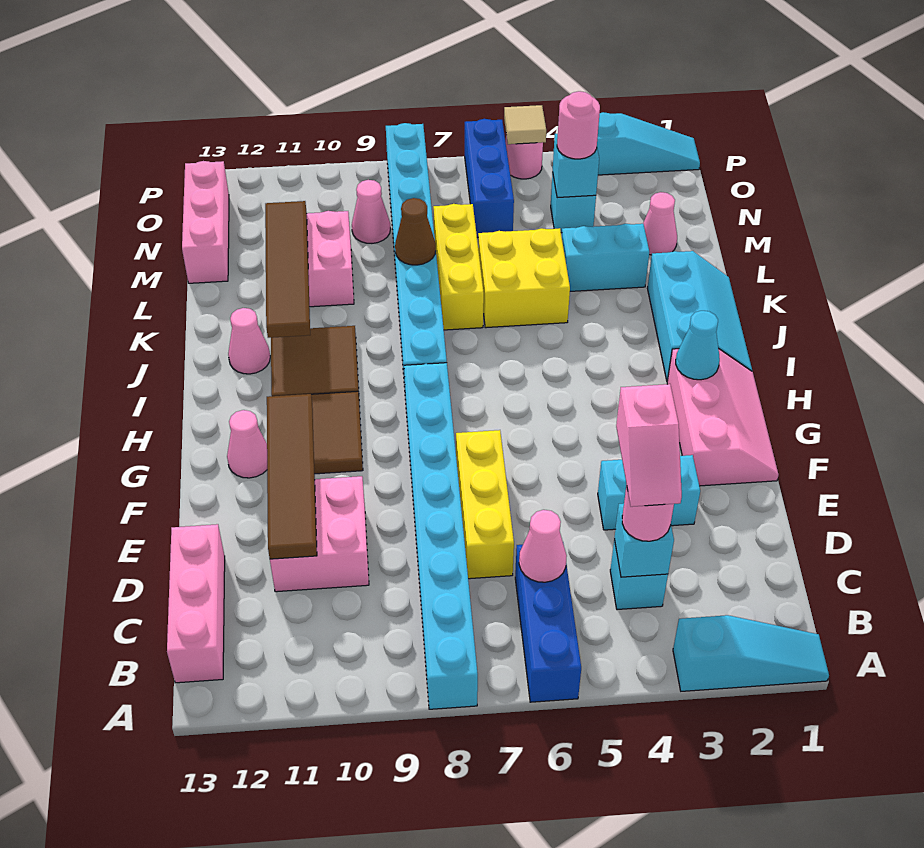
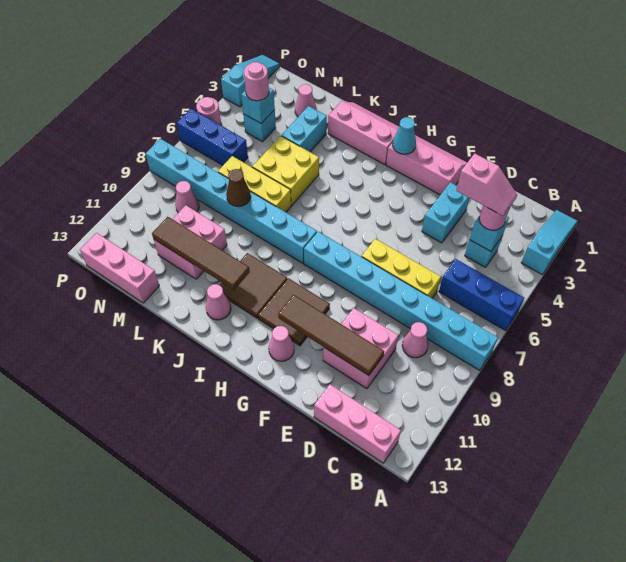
pink 1x1 cone [519,510,567,582] -> pink 1x1 cone moved to [402,322,428,358]
cyan 2x3 slope [647,251,752,381] -> pink 2x3 slope [328,101,399,165]
tan 1x1 tile [504,105,546,144] -> none

